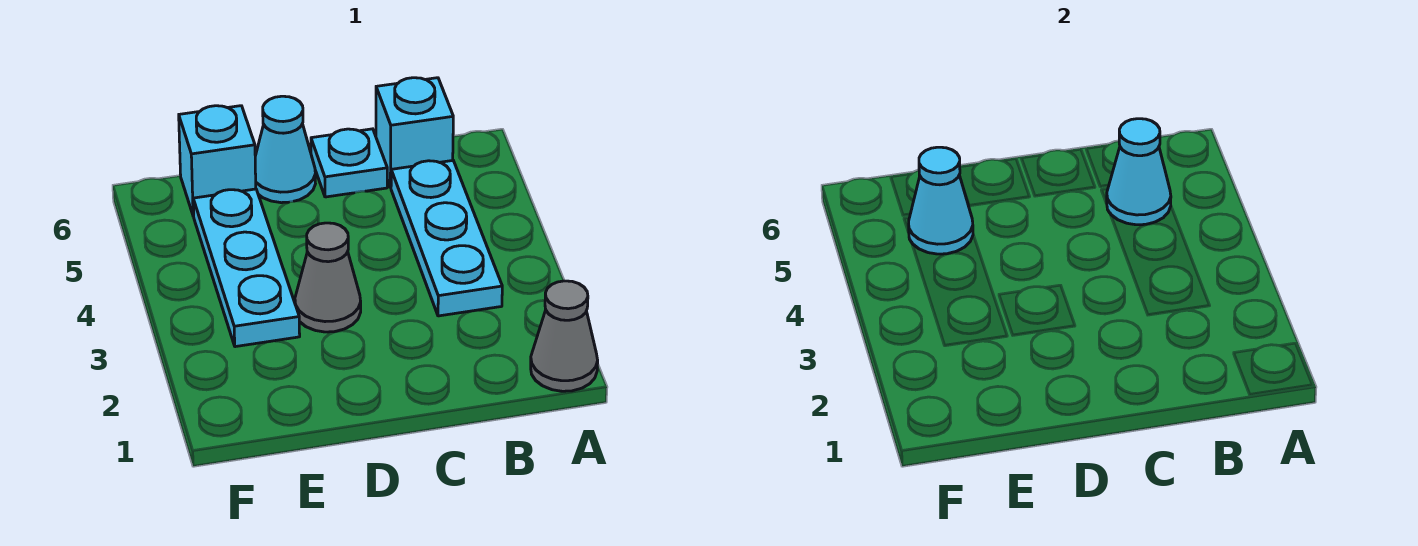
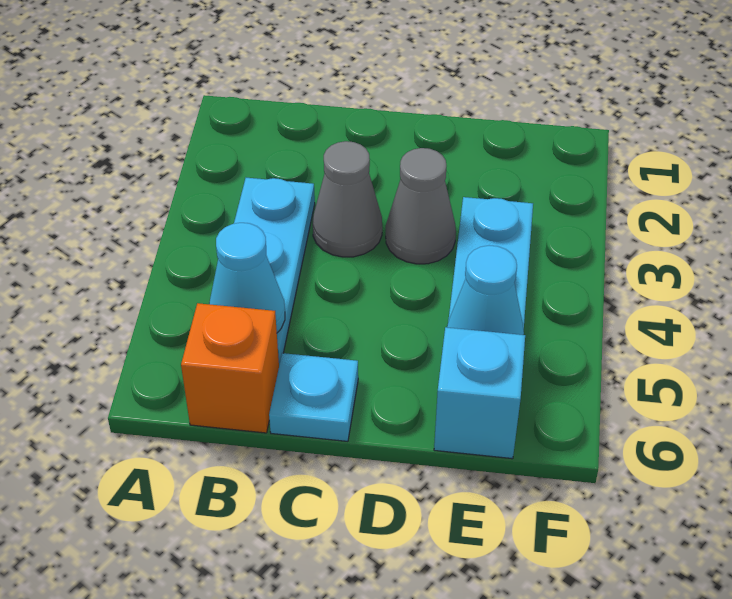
grey 1x1 cone [531,281,598,391] -> grey 1x1 cone moved to [313,141,382,257]
cyan 1x1 brick [376,78,453,187] -> orange 1x1 brick [181,303,279,433]
cyan 1x1 cone [255,96,315,203] -> none

